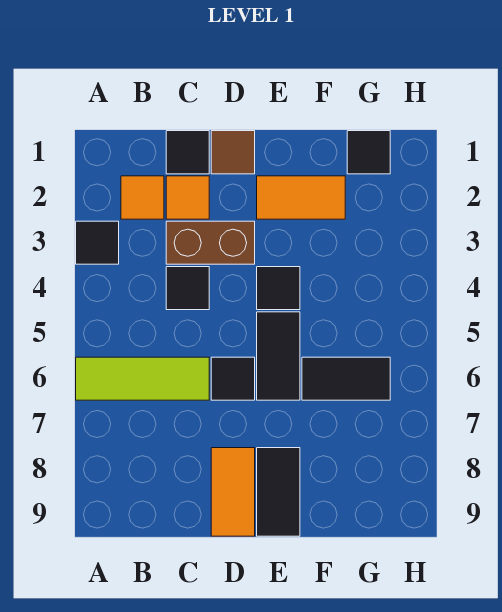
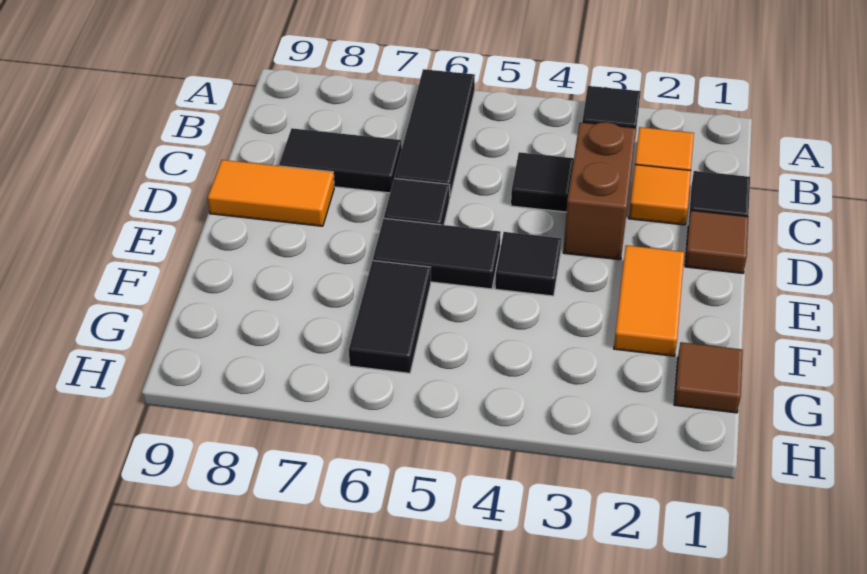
lime 1x3 tile [76,357,209,400] -> black 1x3 tile [395,69,475,199]
black 1x2 tile [257,448,300,536] -> black 1x2 tile moved to [279,128,402,193]
black 1x1 tile [347,131,390,174] -> brown 1x1 tile [674,342,743,413]

